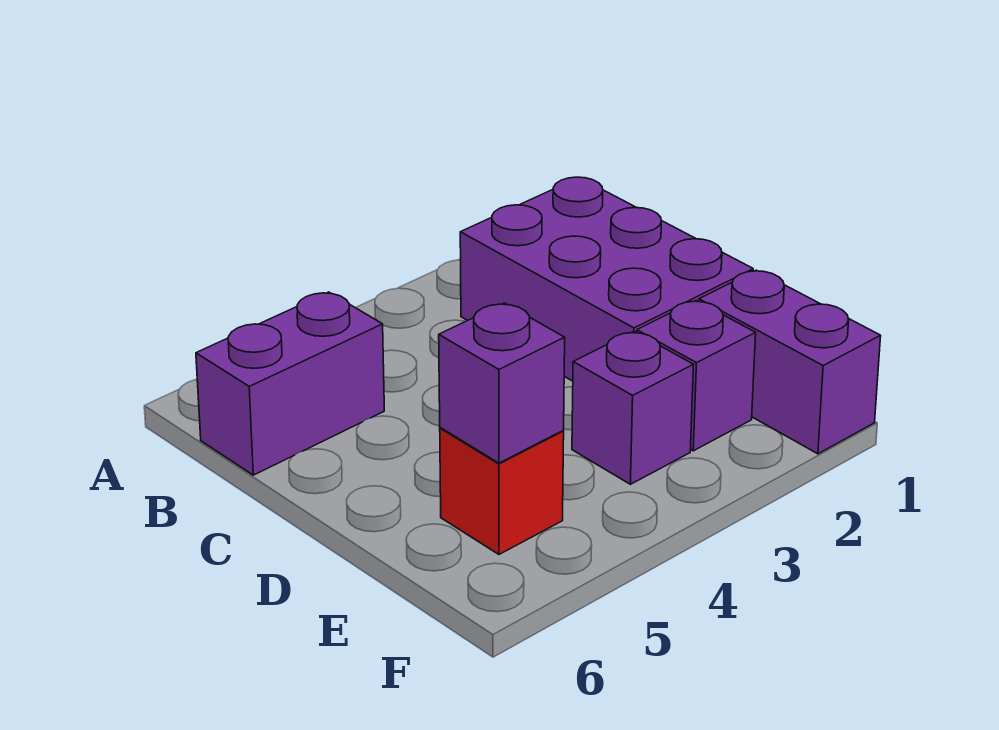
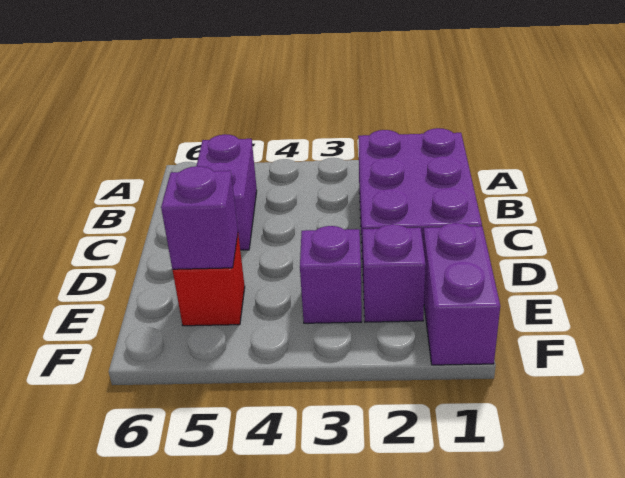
purple 1x2 brick [196,292,384,475] -> purple 1x2 brick turned to [197,134,257,250]

